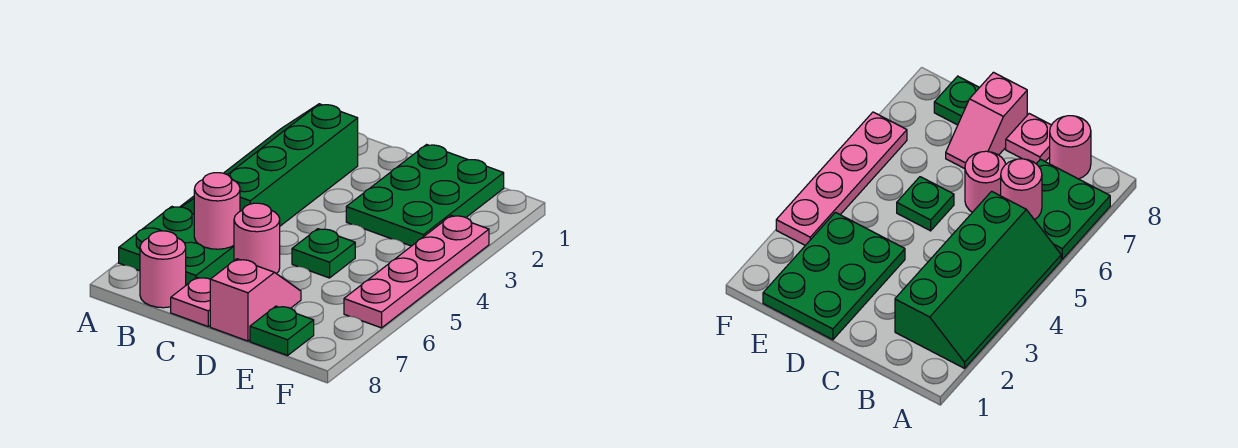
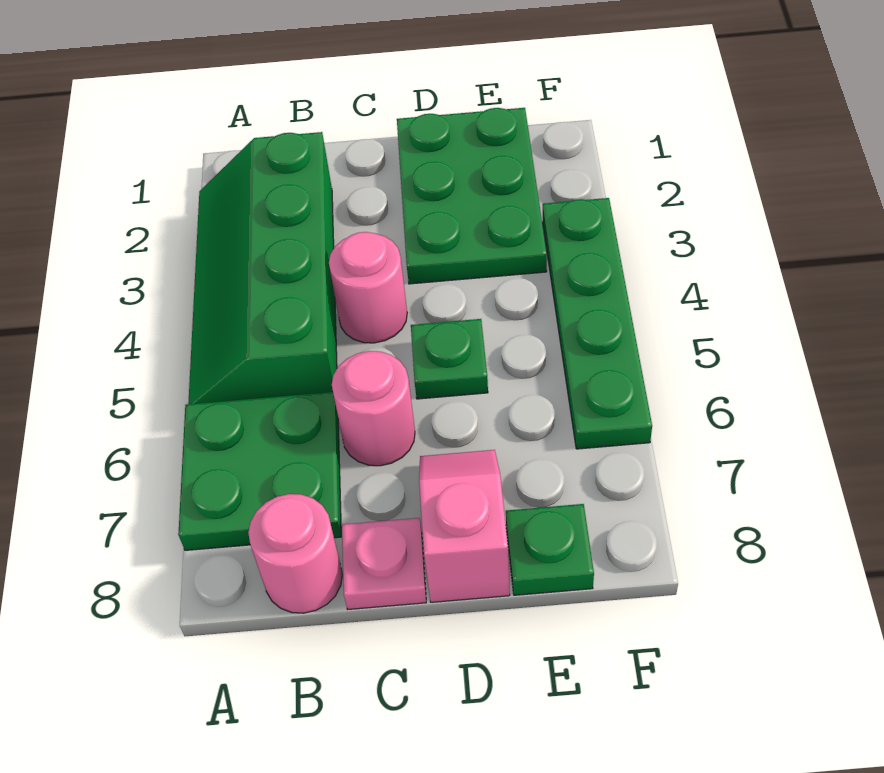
pink 1x1 round brick [194,173,240,249] -> pink 1x1 round brick moved to [329,232,407,343]
pink 1x4 plate [344,215,489,328] -> green 1x4 plate [543,198,652,449]

